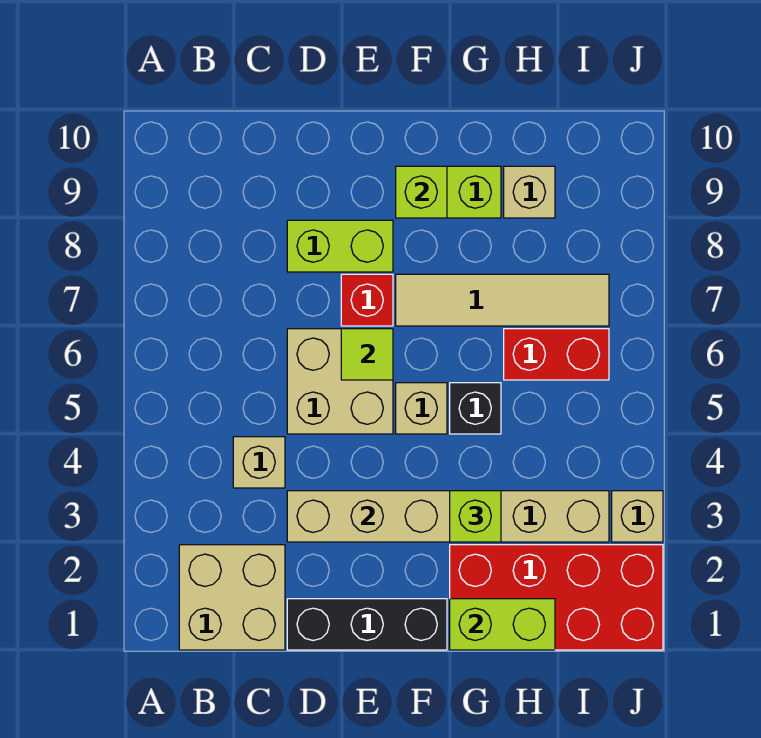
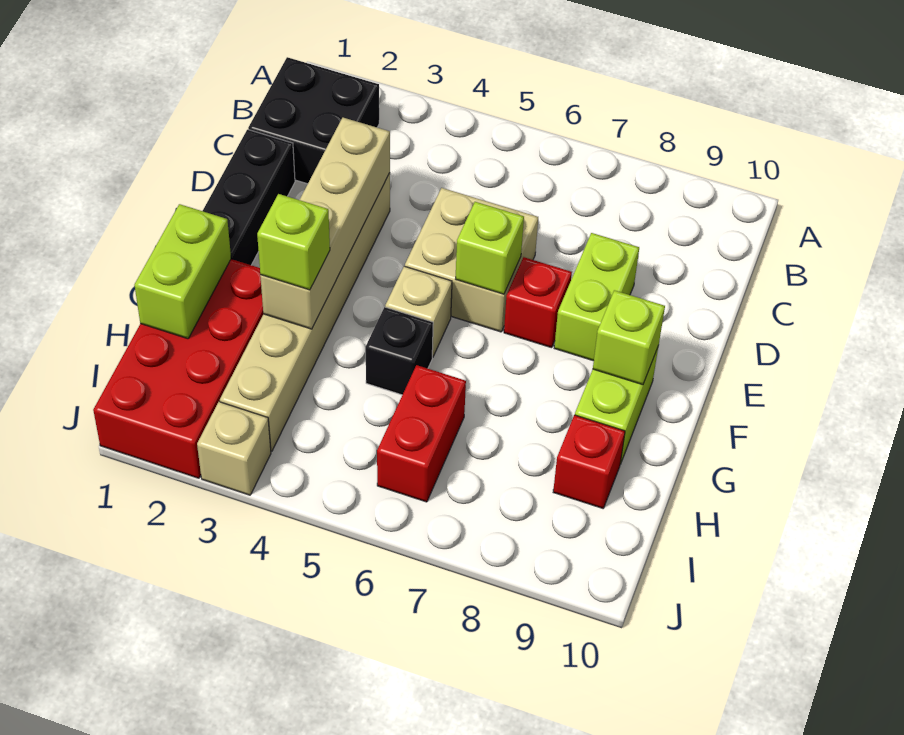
tan 2x2 brick [179,545,285,650] -> black 2x2 brick [248,57,379,184]
tan 1x1 brick [233,437,285,488] -> none
lime 1x1 tile [341,329,393,380] -> lime 1x1 brick [456,202,524,294]
tan 1x4 tile [396,274,609,326] -> none
tan 1x1 brick [504,166,555,218] -> red 1x1 brick [553,415,625,508]

